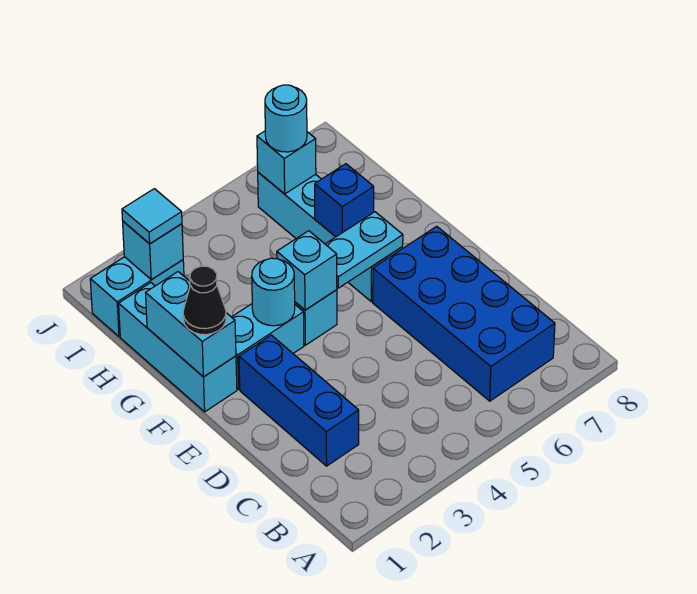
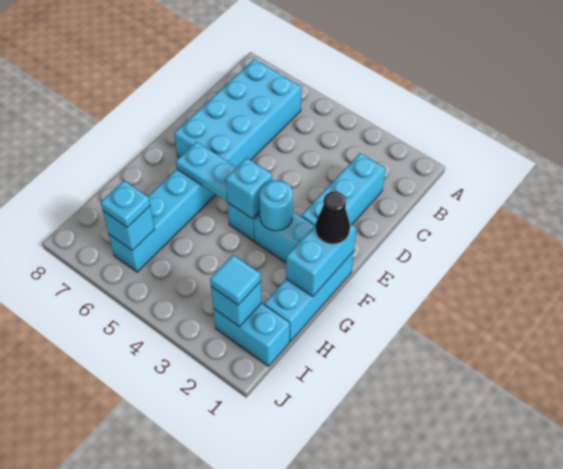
blue 2x4 brick [373,226,555,401] -> cyan 2x4 brick [174,59,301,167]
blue 1x3 brick [239,335,359,466] -> cyan 1x3 brick [301,153,385,225]
blue 1x1 brick [315,164,374,237] -> none
cyan 1x1 round brick [265,85,307,152] -> cyan 1x1 plate [101,181,150,227]

